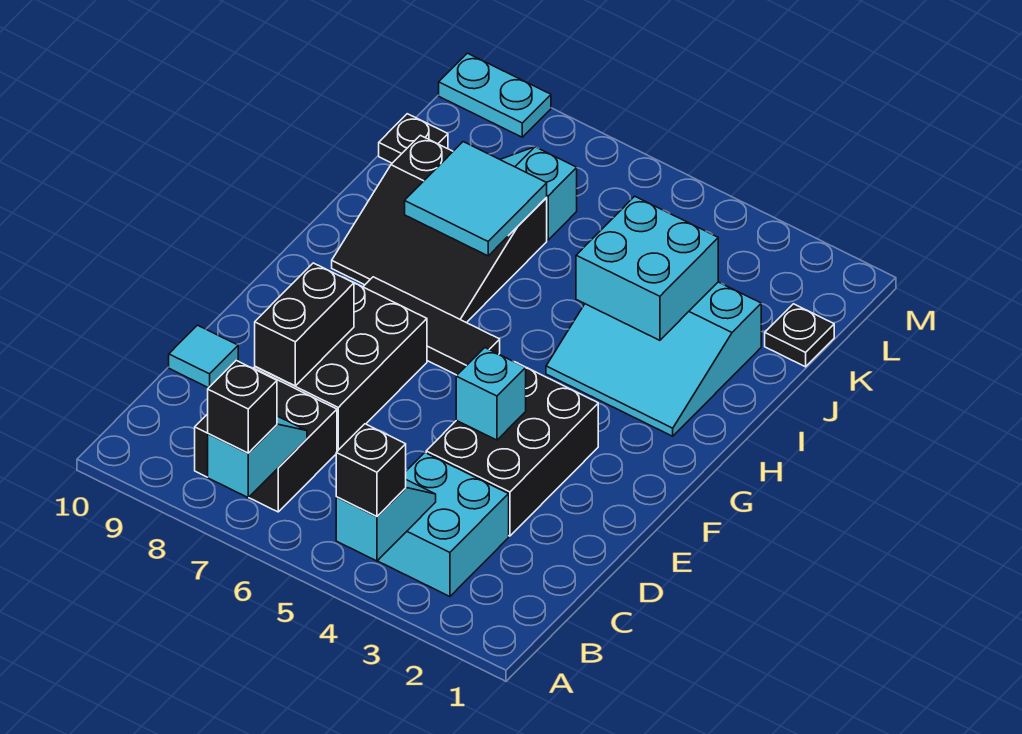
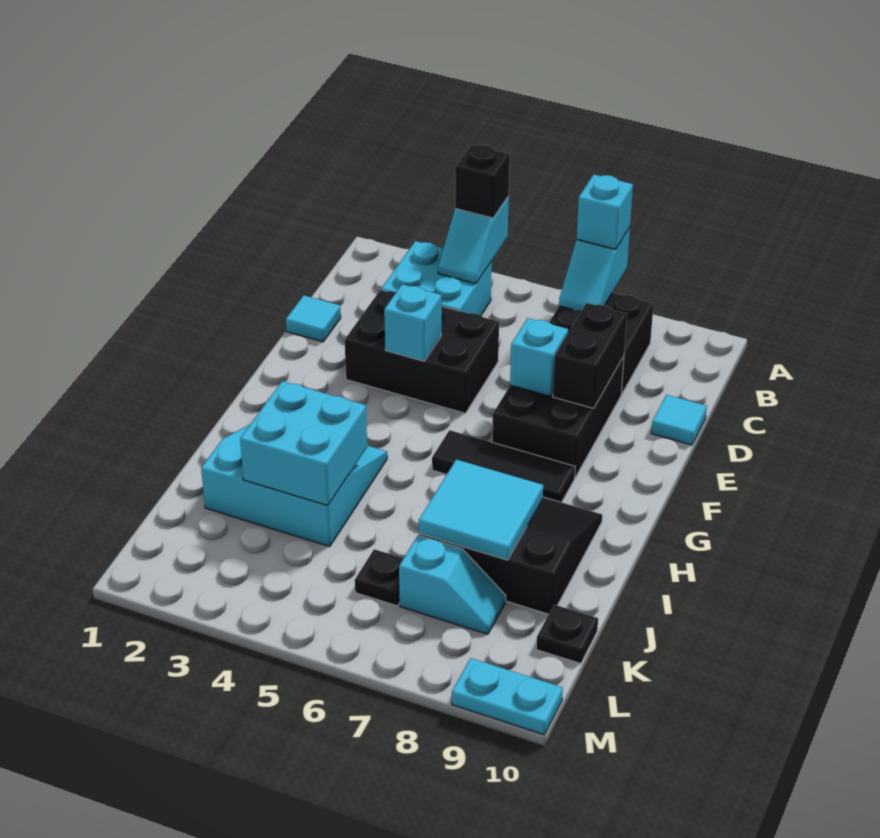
black 1x1 brick [208,360,277,453] -> cyan 1x1 brick [577,174,633,249]
none -> cyan 1x1 tile [286,295,341,342]
black 2x3 brick [426,362,598,536] -> black 2x3 brick turned to [345,290,499,413]
none -> cyan 1x1 brick [510,318,568,396]
black 1x1 plate [765,304,834,367] -> black 1x1 plate moved to [355,549,404,606]

